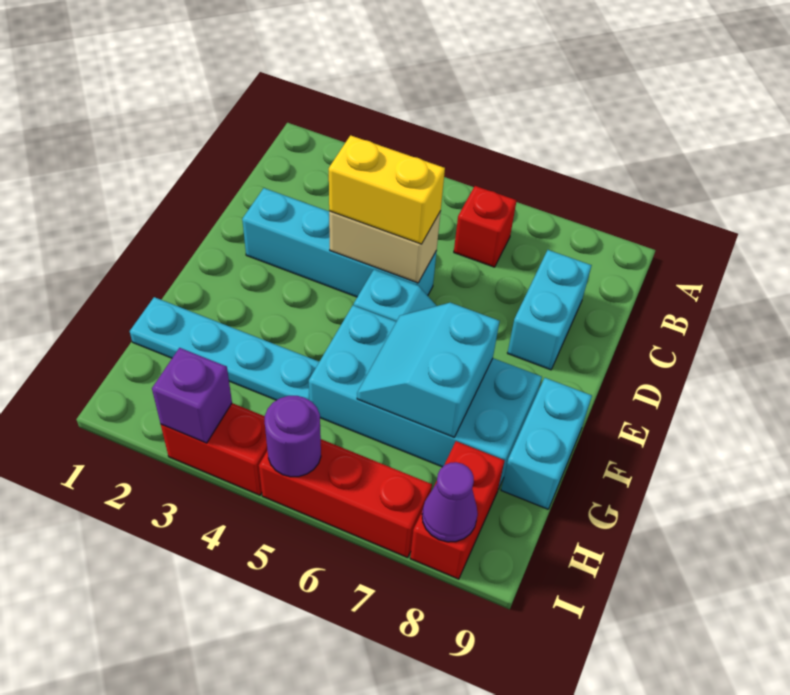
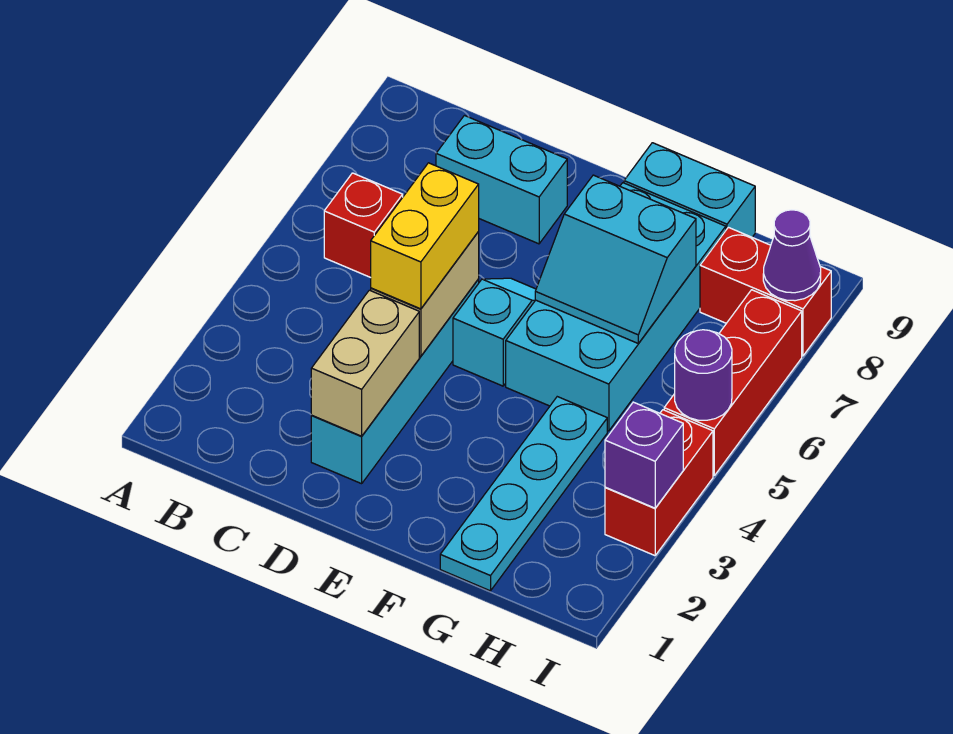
none -> tan 1x2 brick [311,290,419,436]

